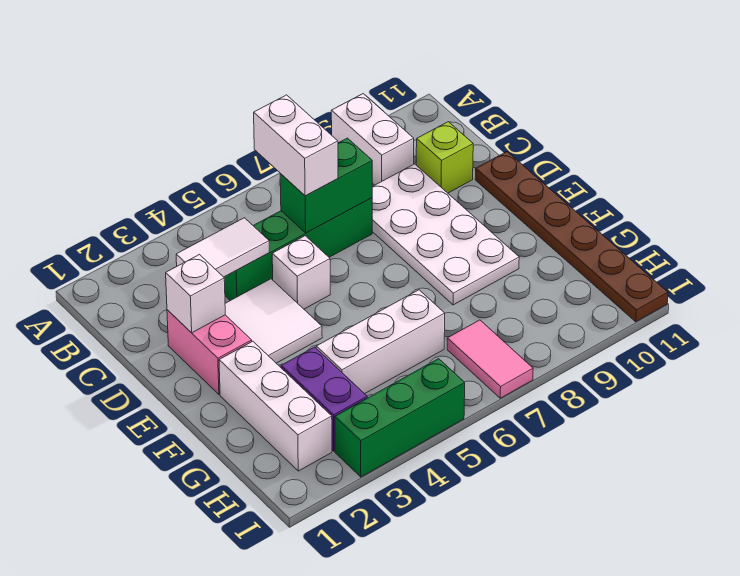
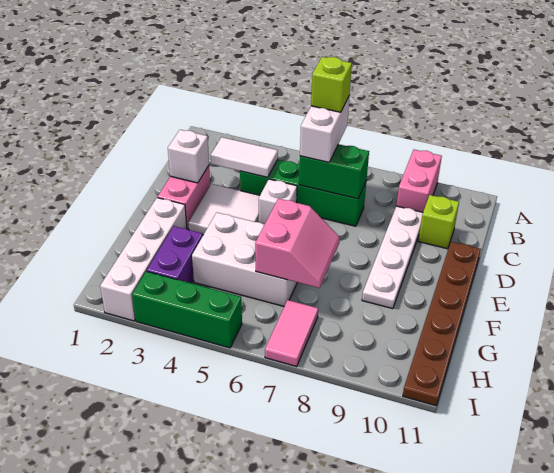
white 1x2 brick [331,94,414,185] -> pink 1x2 brick [397,150,442,212]
none -> lime 1x1 brick [311,57,352,112]
white 2x4 plate [372,164,519,305] -> white 1x4 plate [362,206,423,309]
white 1x3 brick [219,341,332,471] -> white 1x4 brick [100,198,187,321]
none -> pink 2x2 slope [255,198,340,288]
white 1x3 brick [316,290,445,394] -> white 2x3 brick [192,212,297,306]

